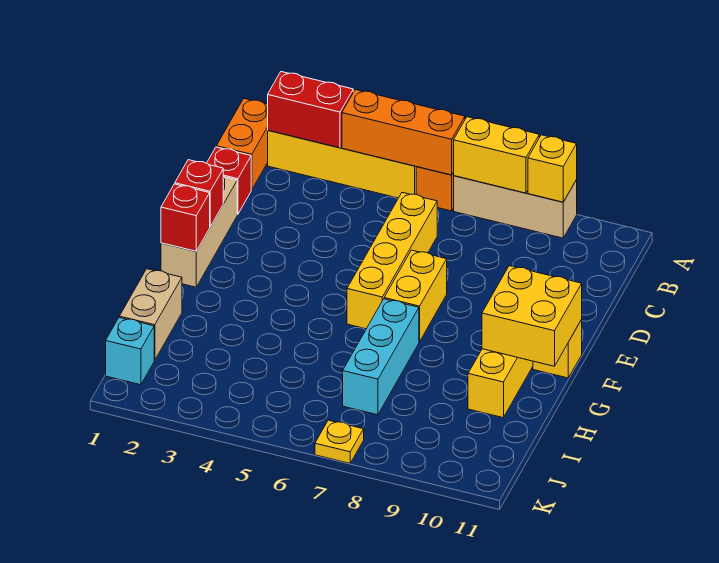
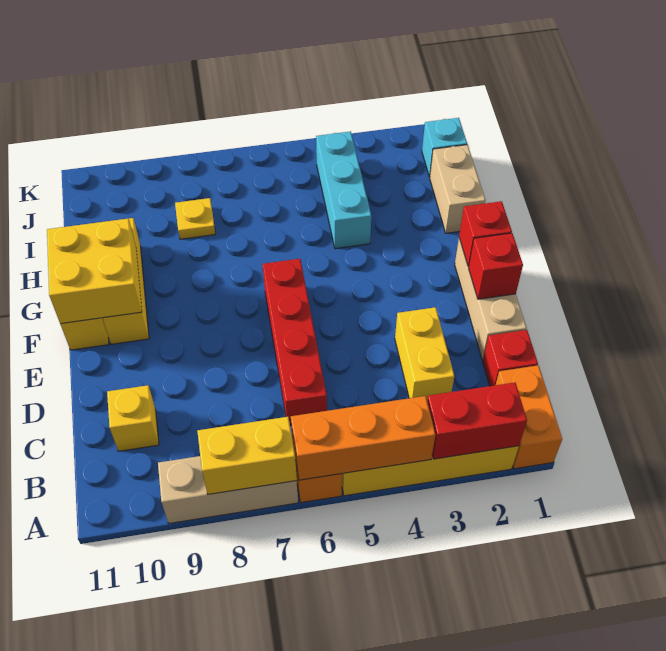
yellow 1x1 brick [528,135,577,202] -> yellow 1x1 brick moved to [107,385,159,451]
yellow 1x4 brick [347,193,437,329] -> red 1x4 brick [263,259,327,425]
yellow 1x2 brick [384,250,447,342] -> yellow 1x2 brick moved to [395,307,455,399]
cyan 1x3 brick [343,299,419,415] -> cyan 1x3 brick moved to [316,131,371,249]
yellow 1x1 plate [315,420,364,463] -> yellow 1x1 plate moved to [175,198,215,239]

